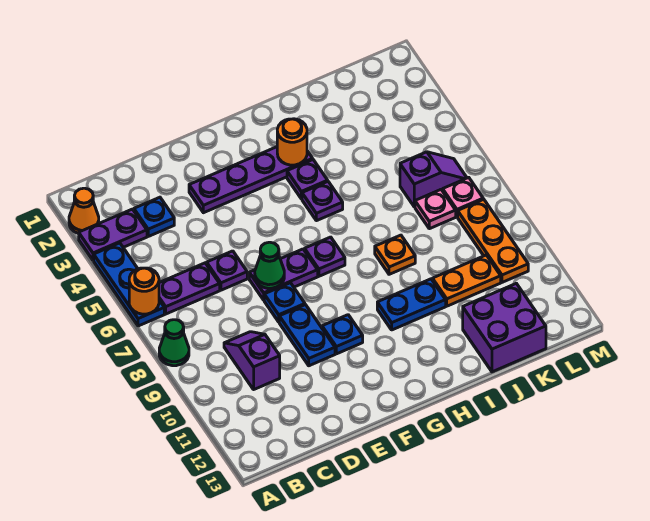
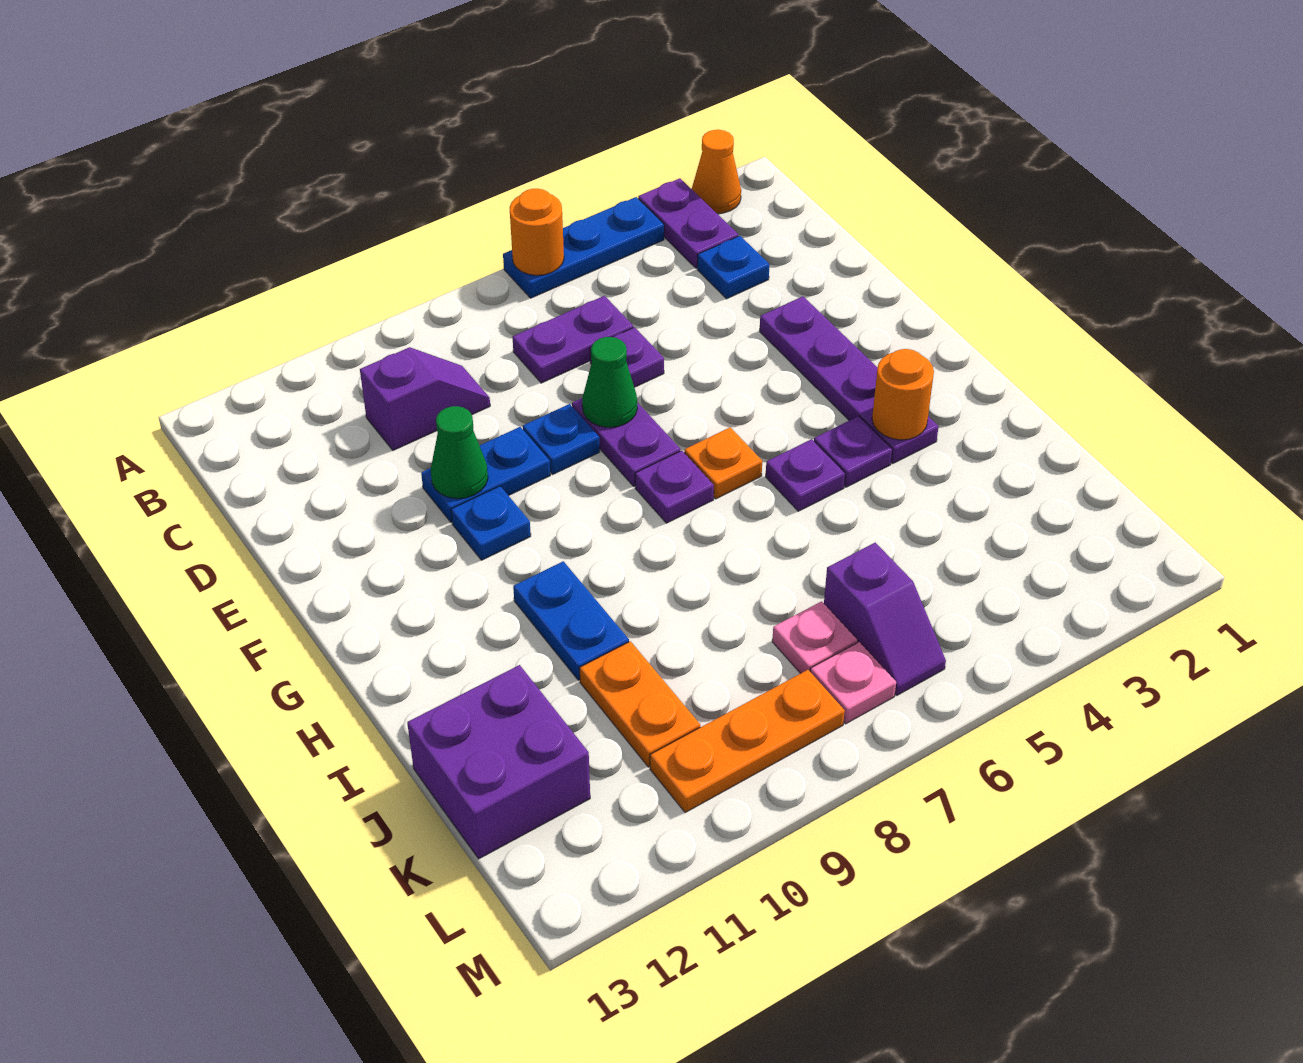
green 1x1 cone [159,320,189,366] -> green 1x1 cone moved to [431,406,488,499]
purple 1x2 plate [159,263,220,314] -> purple 1x2 plate turned to [512,296,633,383]
orange 1x1 plate [375,235,415,274] -> orange 1x1 plate moved to [684,427,762,499]

